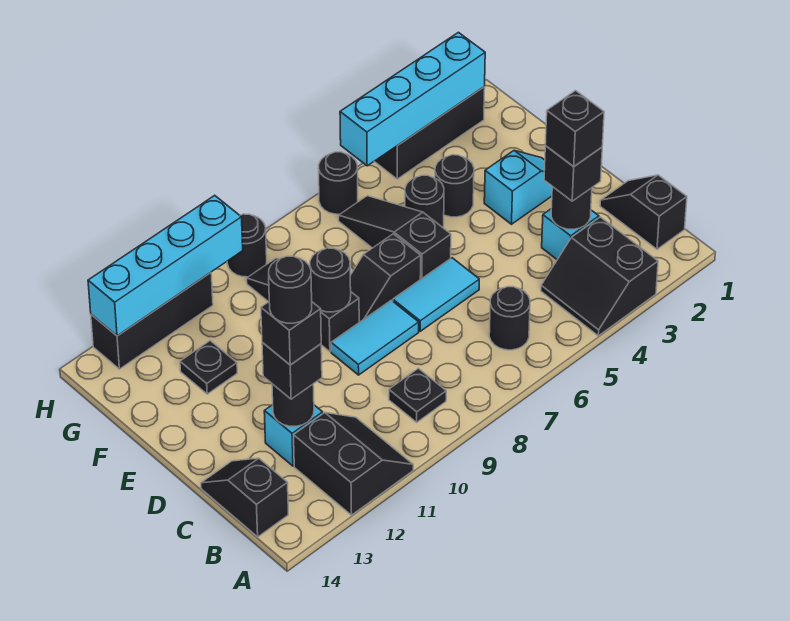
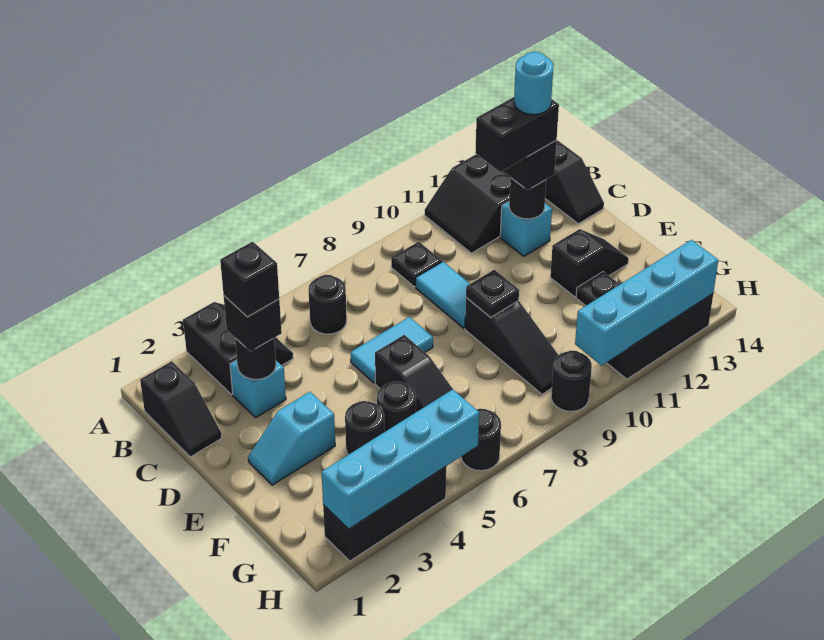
black 1x1 brick [261,302,321,365] -> black 1x2 brick [475,97,559,172]
black 1x1 round brick [269,256,312,323] -> cyan 1x1 round brick [514,52,553,115]
cyan 1x2 tile [331,300,419,375] -> cyan 1x2 tile turned to [416,262,470,328]
black 1x2 slope [350,234,421,322] -> black 1x2 slope moved to [550,229,629,297]
black 1x1 round brick [310,248,351,312] -> black 1x1 plate [466,270,519,318]

